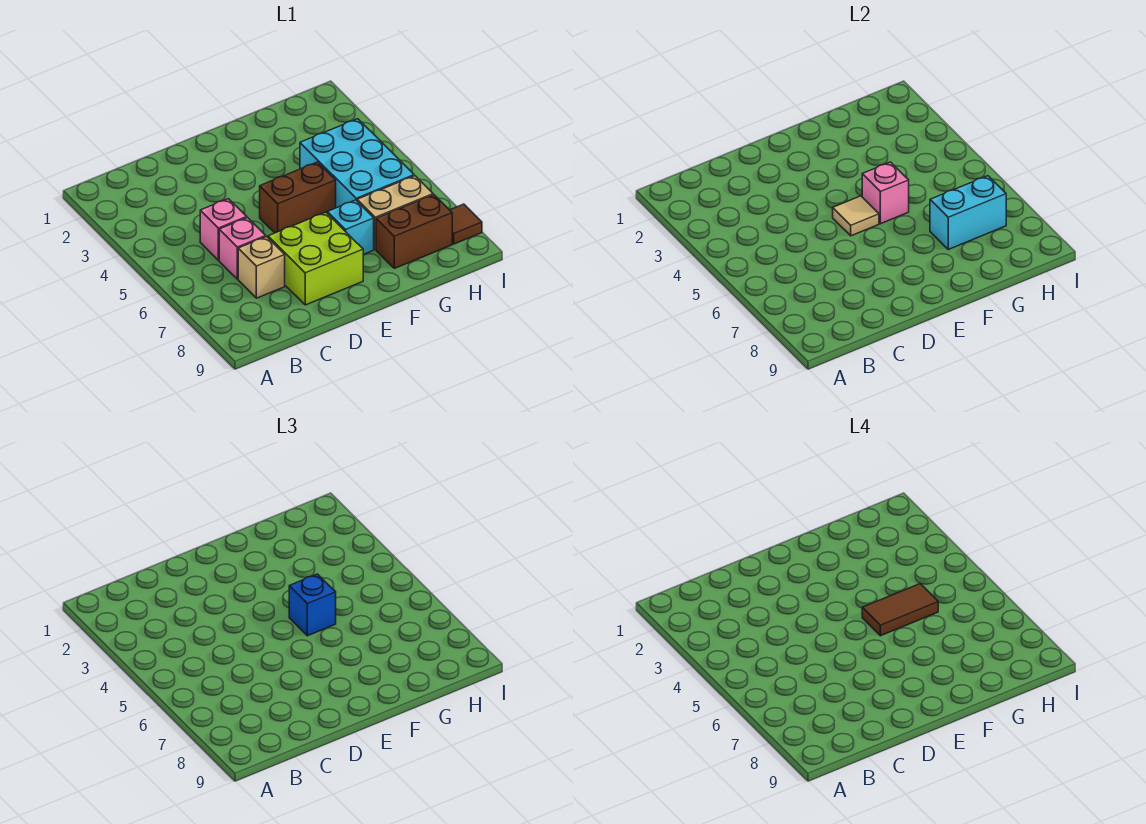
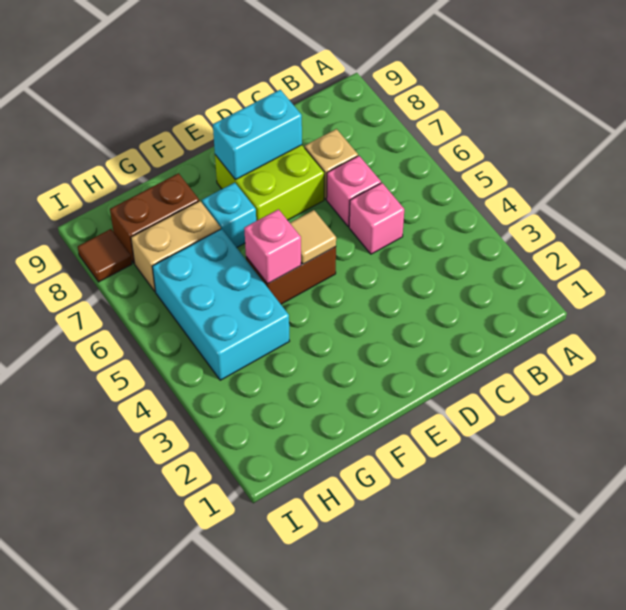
blue 1x1 brick [289,574,336,636] -> none
brown 1x2 tile [862,584,938,636] -> none
cyan 1x2 brick [930,176,1006,249] -> cyan 1x2 brick moved to [213,90,302,180]

